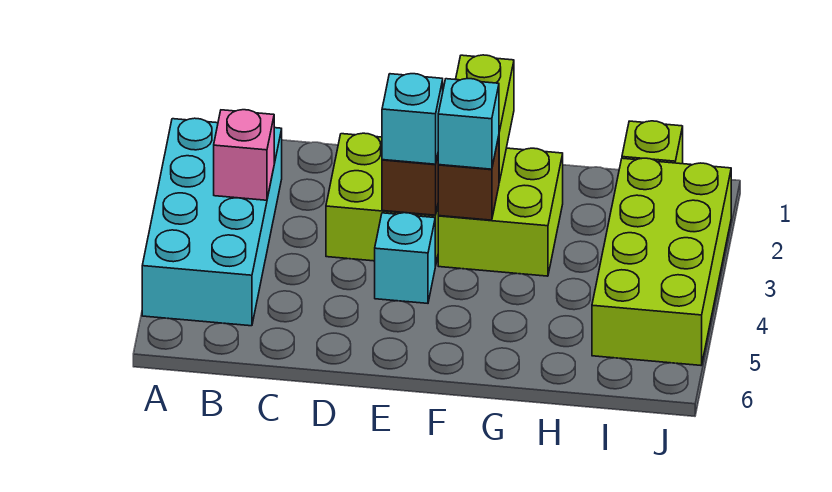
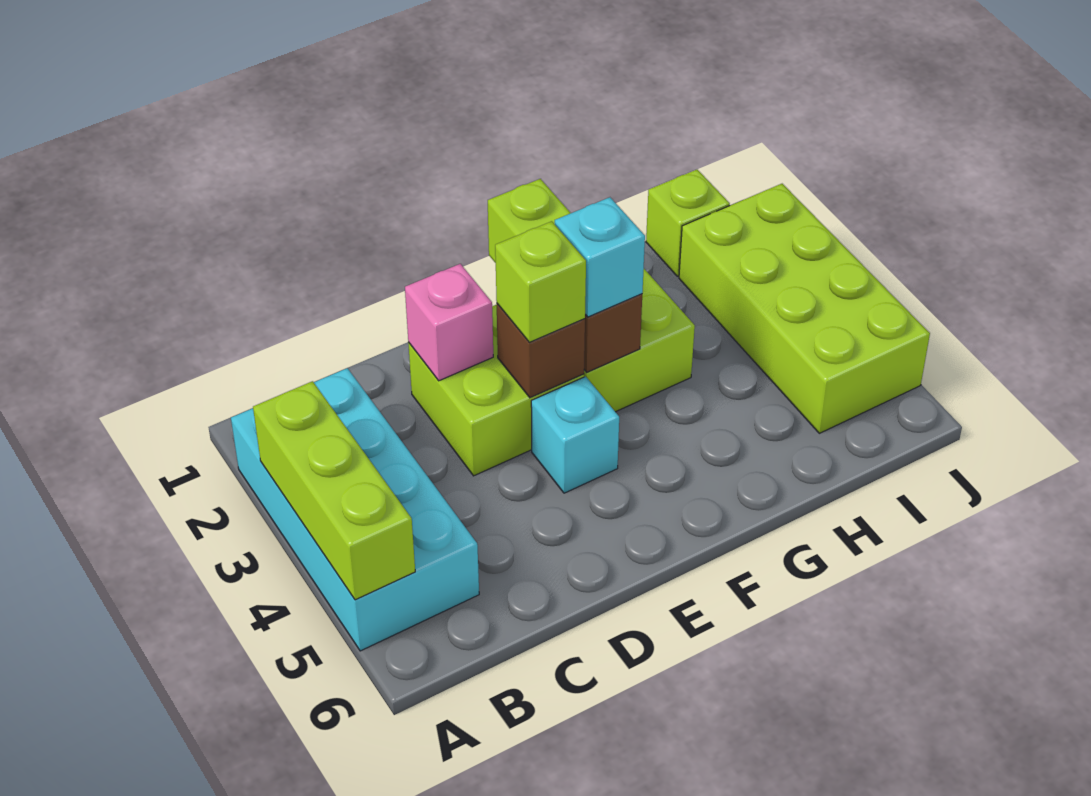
none -> lime 1x3 brick [253,381,415,600]
pink 1x1 brick [214,110,274,200] -> pink 1x1 brick moved to [405,264,493,381]
cyan 1x1 brick [382,74,443,164] -> lime 1x1 brick [495,221,586,342]

